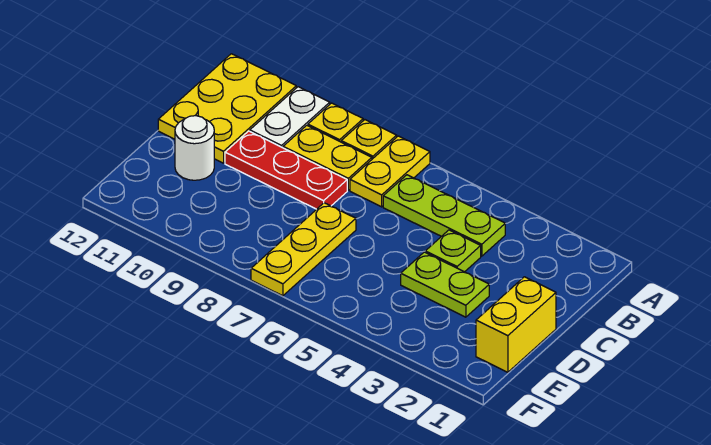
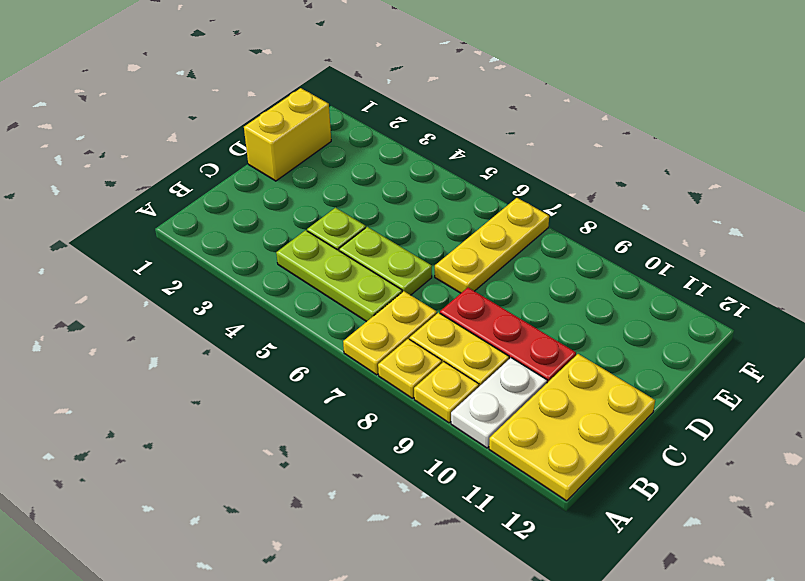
lime 1x2 plate [401,252,489,317] -> lime 1x2 plate moved to [339,227,432,295]
white 1x1 round brick [175,116,214,180] -> none

